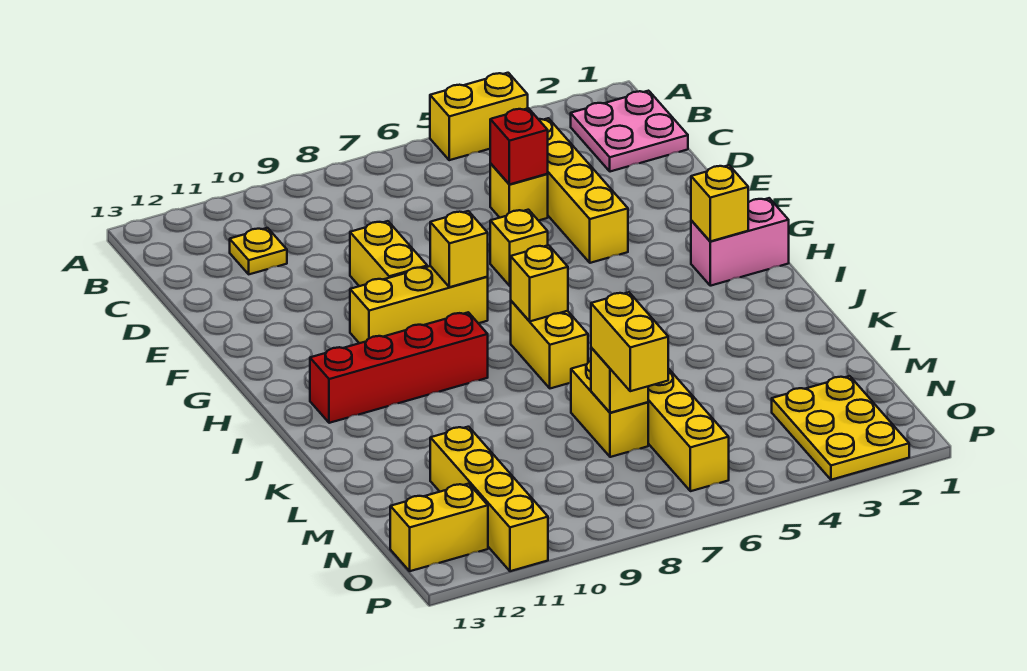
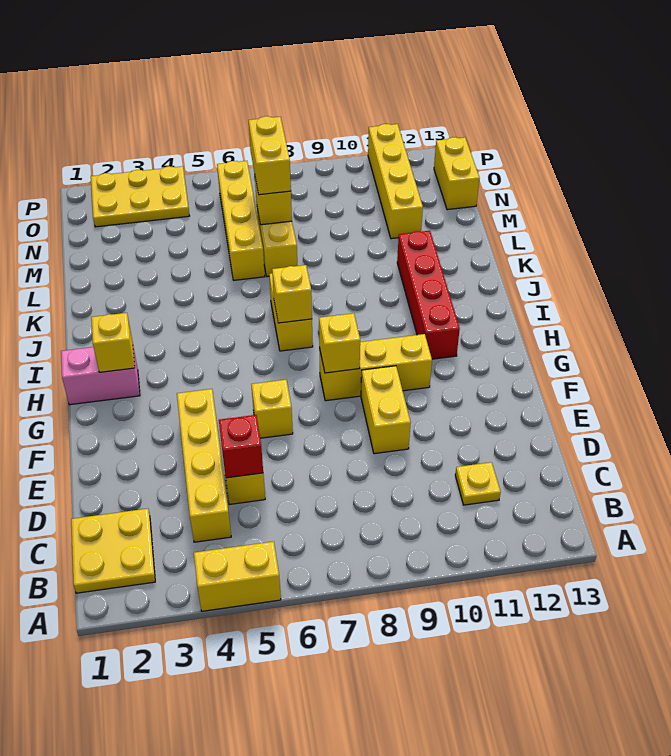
pink 2x2 plate [571,91,688,172] -> yellow 2x2 plate [71,509,155,593]
red 1x4 brick [310,312,488,423] -> red 1x4 brick turned to [397,231,460,359]
yellow 2x3 plate [772,376,909,480] -> yellow 2x3 plate turned to [91,166,189,227]
yellow 1x2 brick [390,484,488,571] -> yellow 1x2 brick turned to [434,137,480,210]

